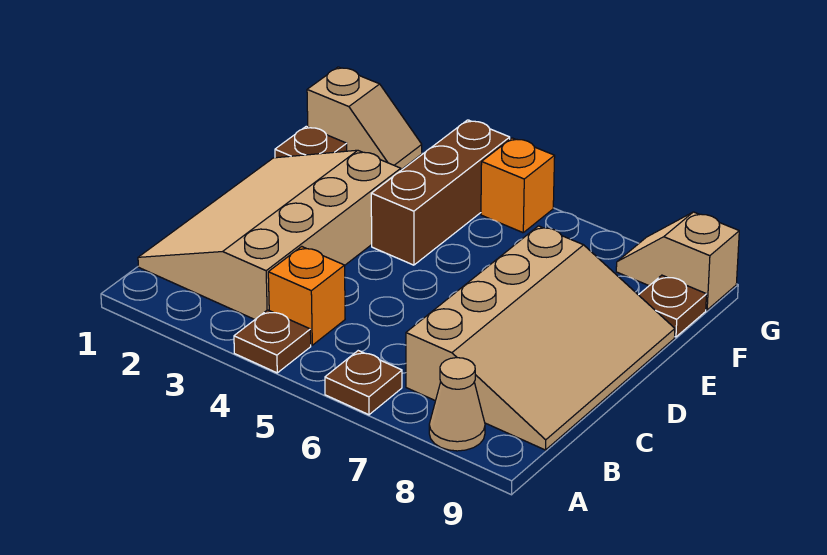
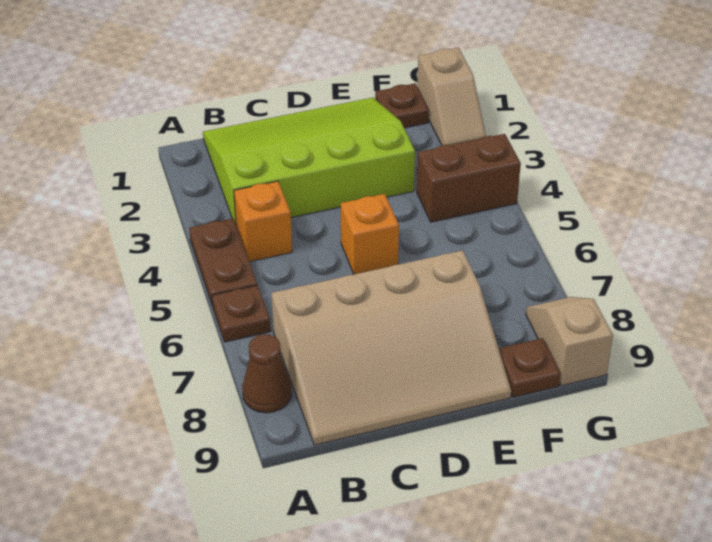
brown 1x1 plate [234,310,311,373] -> brown 1x2 plate [189,219,257,306]
tan 1x1 cone [429,358,485,451] -> brown 1x1 cone [242,334,292,413]
tan 3x4 slope [138,150,401,319] -> lime 3x4 slope [203,98,415,223]
brown 1x3 brick [371,120,510,265] -> brown 1x2 brick [417,134,521,222]
orange 1x1 brick [481,138,555,233] -> orange 1x1 brick moved to [341,194,399,274]

